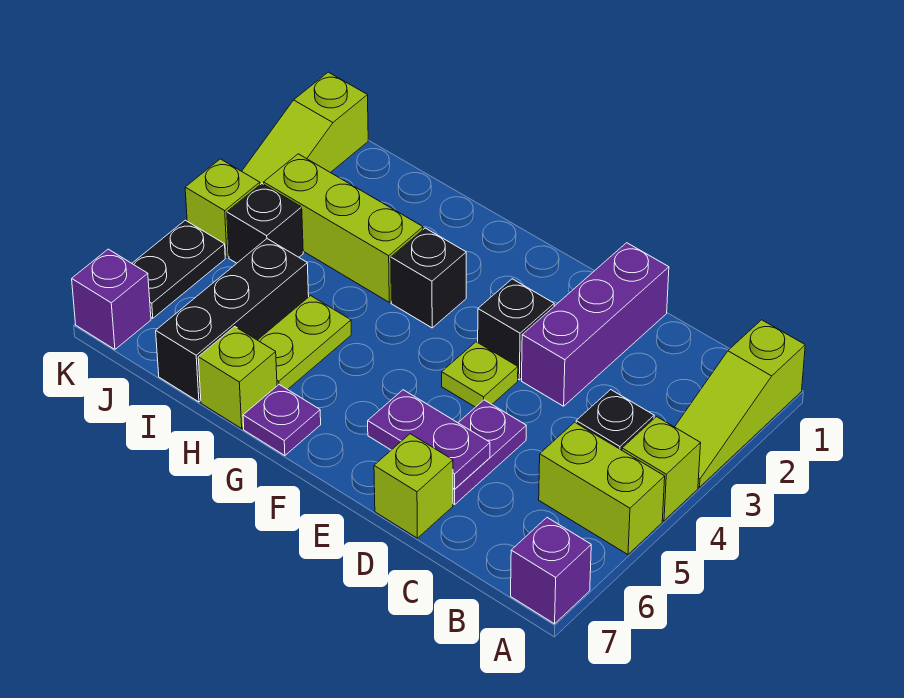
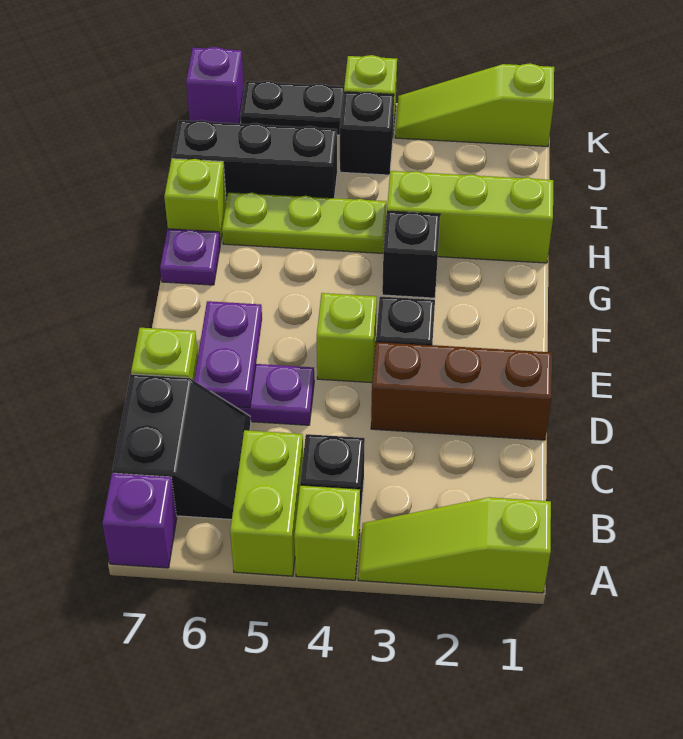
none -> black 2x2 slope [112,374,251,519]
purple 1x3 brick [522,243,669,406] -> brown 1x3 brick [371,342,552,440]
lime 1x1 plate [442,342,518,407] -> lime 1x1 brick [317,293,377,383]
lime 1x3 brick [264,154,423,302] -> lime 1x3 brick turned to [387,171,553,263]
lime 1x2 plate [258,296,351,390] -> lime 1x3 plate [222,192,387,253]

